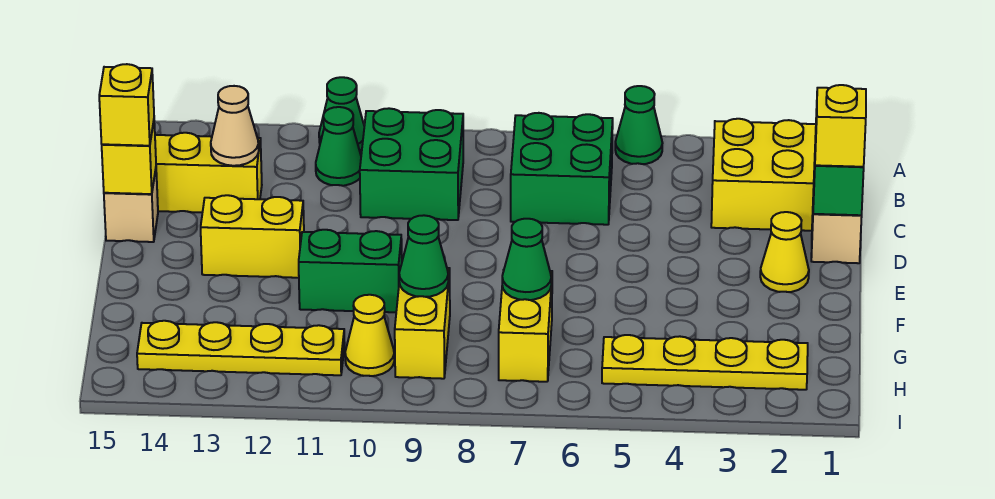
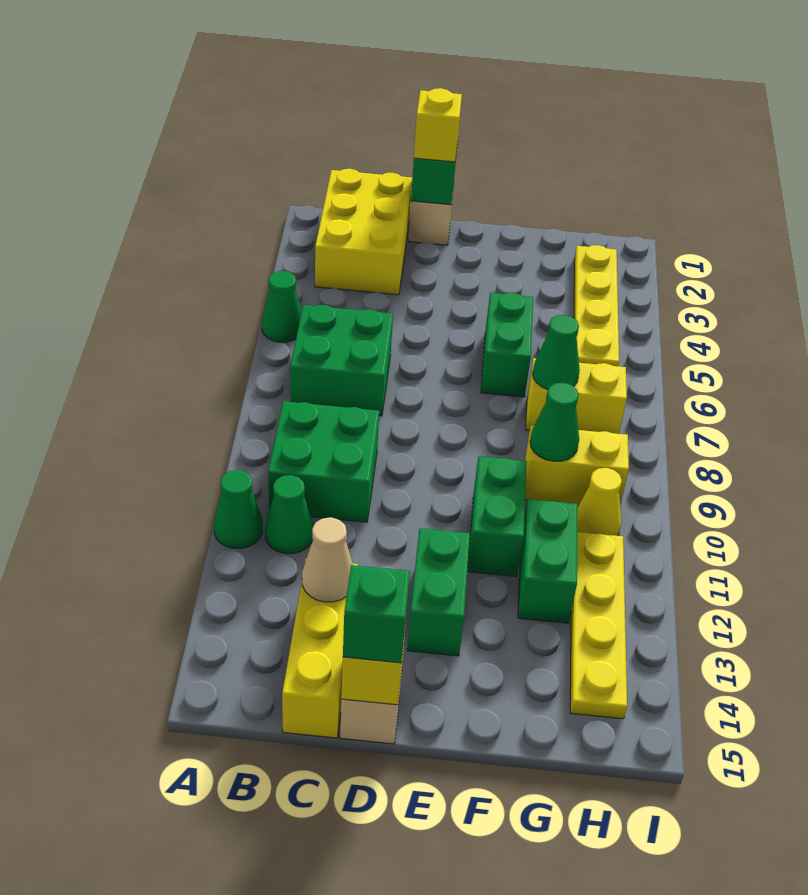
yellow 1x1 brick [99,64,154,146] -> green 1x1 brick [343,565,410,663]
yellow 1x1 cone [760,212,809,292] -> none
yellow 1x2 brick [201,195,304,278] -> green 1x2 brick [407,528,470,656]
none -> green 1x2 brick [481,293,533,397]
none -> green 1x2 brick [518,499,578,623]

